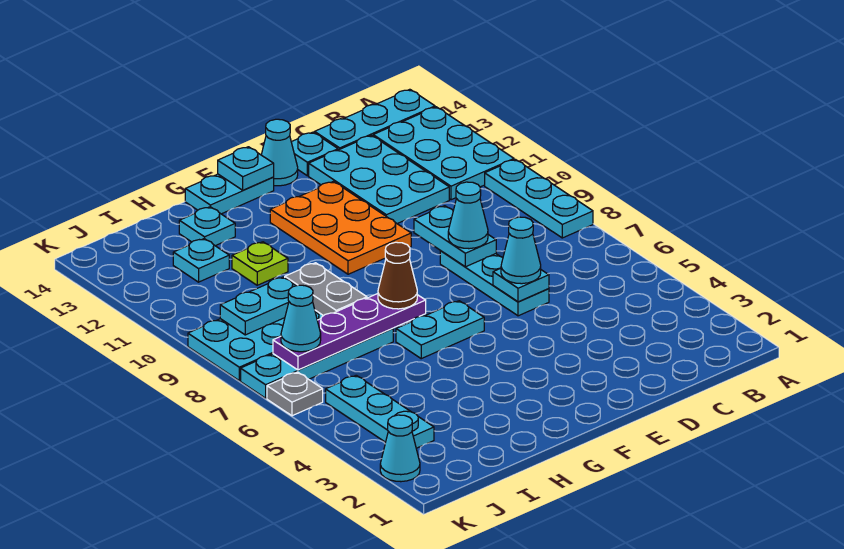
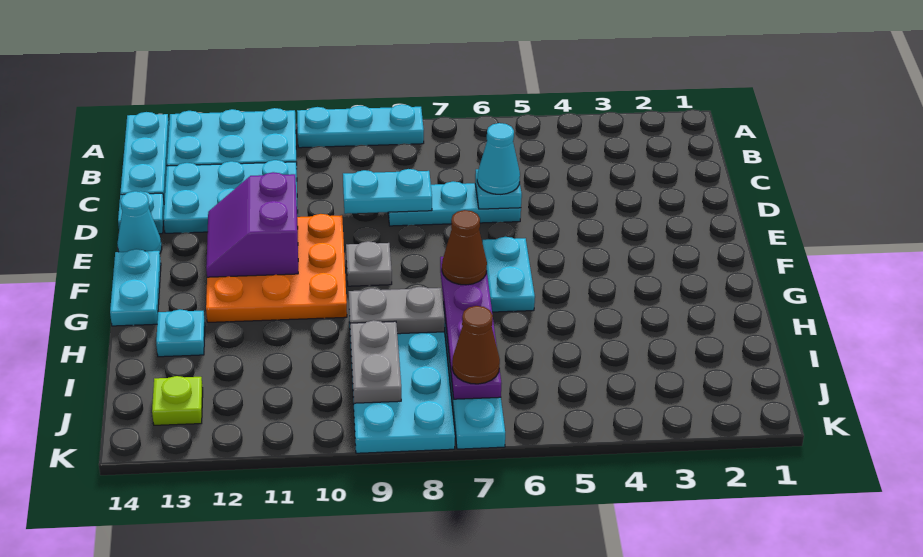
cyan 1x1 cone [448,182,488,249] -> none
orange 2x3 plate [270,181,411,274] -> orange 3x3 plate [206,214,347,322]
none -> purple 2x2 slope [206,172,298,277]
cyan 1x1 plate [218,147,274,190] -> none
lime 1x1 plate [232,242,288,285] -> lime 1x1 plate moved to [152,376,203,425]
cyan 1x2 plate [220,277,296,335] -> grey 1x2 plate [350,320,401,403]
cyan 1x1 plate [173,239,229,282] -> none
cyan 1x3 plate [326,375,434,448] -> none
cyan 1x1 cone [281,285,321,352] -> brown 1x1 cone [452,306,500,384]
cyan 1x1 cone [380,415,420,482] -> none
grey 1x1 plate [267,372,323,416] -> grey 1x1 plate moved to [346,241,392,286]

